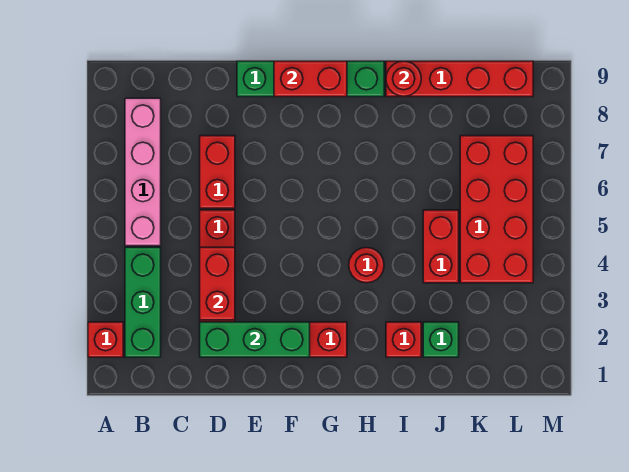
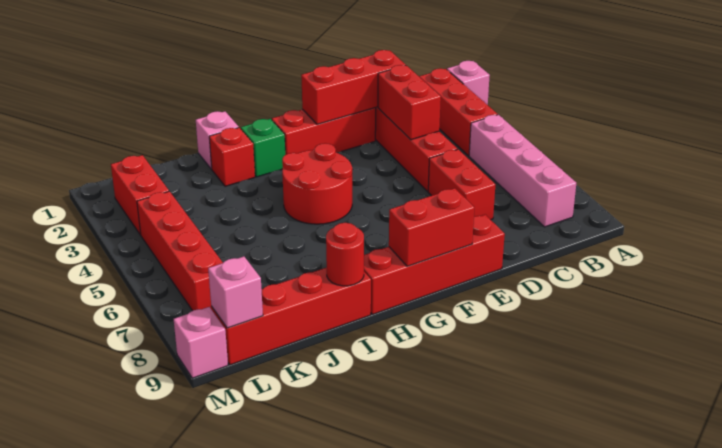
red 1x1 brick [88,322,123,357] -> pink 1x1 brick [447,61,490,105]
green 1x3 brick [125,247,161,357] -> red 1x3 brick [419,68,498,156]
green 1x3 brick [200,322,310,357] -> red 1x3 brick [301,50,406,124]
green 1x4 brick [237,61,384,97] -> red 1x4 brick [364,215,505,315]
red 1x1 round brick [349,247,384,283] -> red 2x2 round brick [282,143,352,224]
none -> pink 1x1 brick [196,111,239,169]
green 1x1 brick [423,322,459,357] -> green 1x1 brick moved to [241,119,285,177]
red 1x2 brick [423,210,459,283] -> red 1x2 brick moved to [111,155,169,235]
red 2x4 brick [460,136,533,283] -> red 1x4 brick [137,191,223,311]
none -> pink 1x1 brick [208,256,263,328]
none -> pink 1x1 brick [174,307,228,378]

